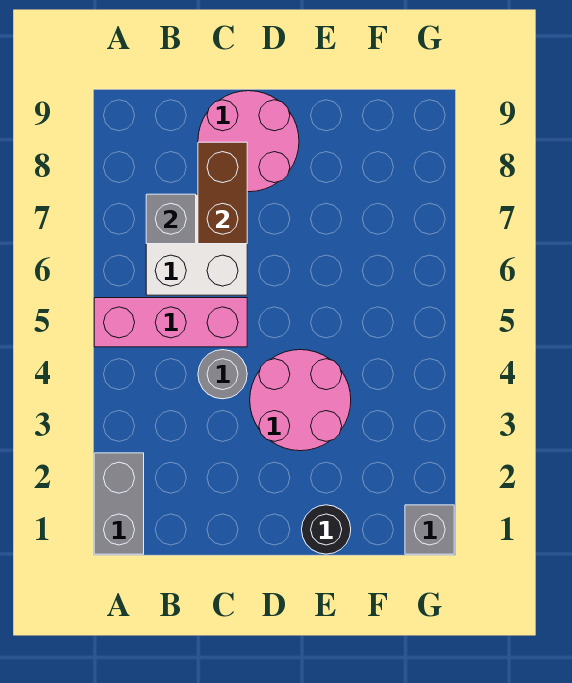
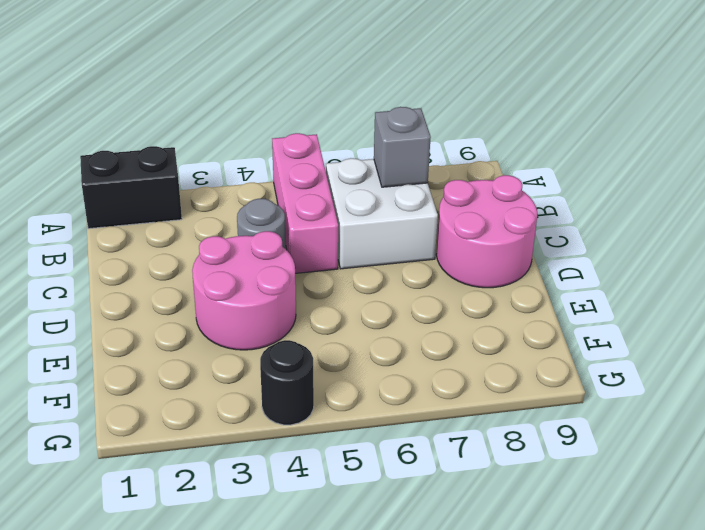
grey 1x2 brick [94,453,144,554] -> black 1x2 brick [80,146,182,229]
brown 1x2 brick [198,142,247,244] -> none
black 1x1 round brick [302,505,351,554] -> black 1x1 round brick moved to [260,340,314,425]
grey 1x1 brick [405,505,454,554] -> none

